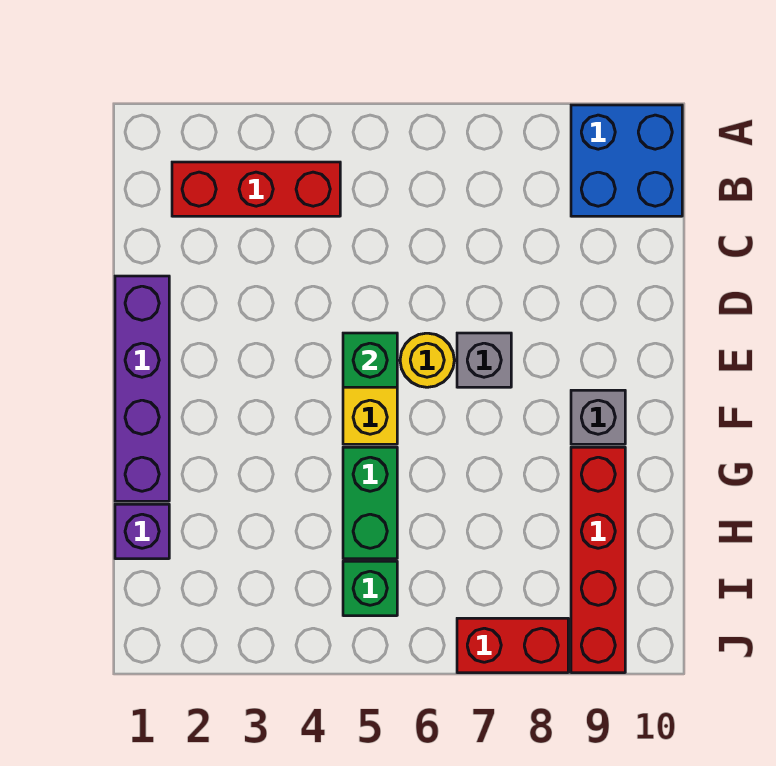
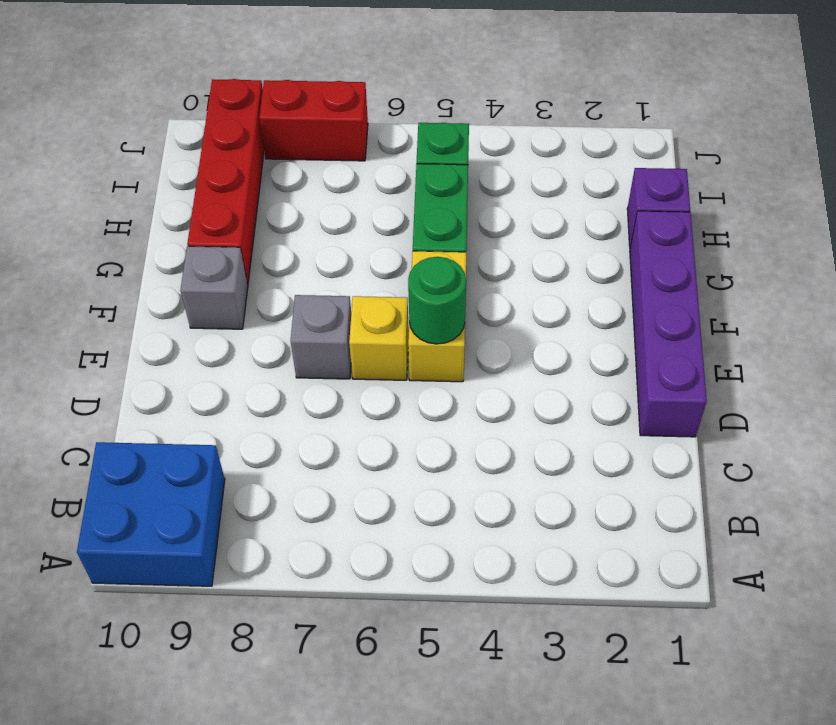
red 1x3 brick [172,162,340,216] -> none
green 1x1 brick [343,333,397,387] -> green 1x1 round brick [408,257,466,344]
yellow 1x1 round brick [400,333,454,387] -> yellow 1x1 brick [349,296,409,380]

